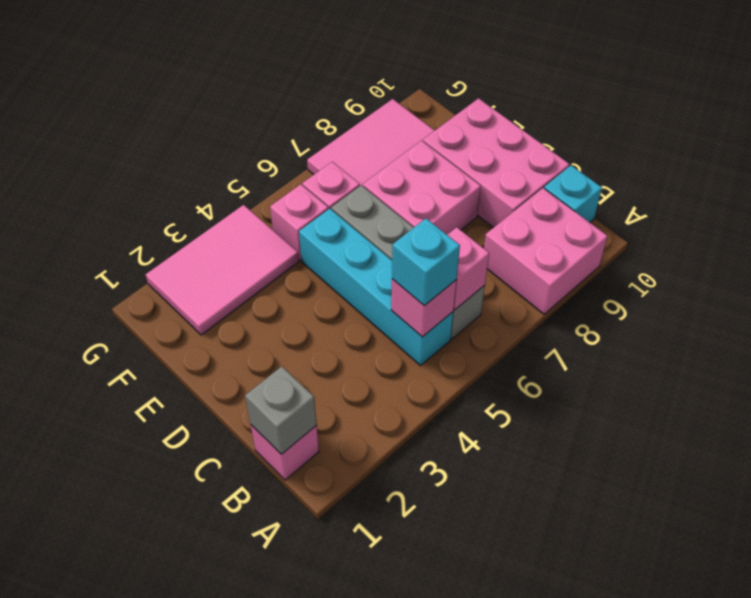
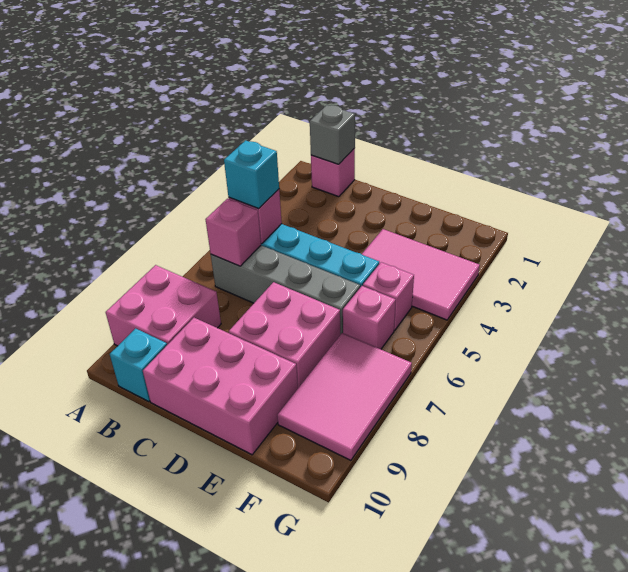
pink 2x3 tile [146,205,299,335] -> pink 2x3 tile turned to [362,229,480,320]

